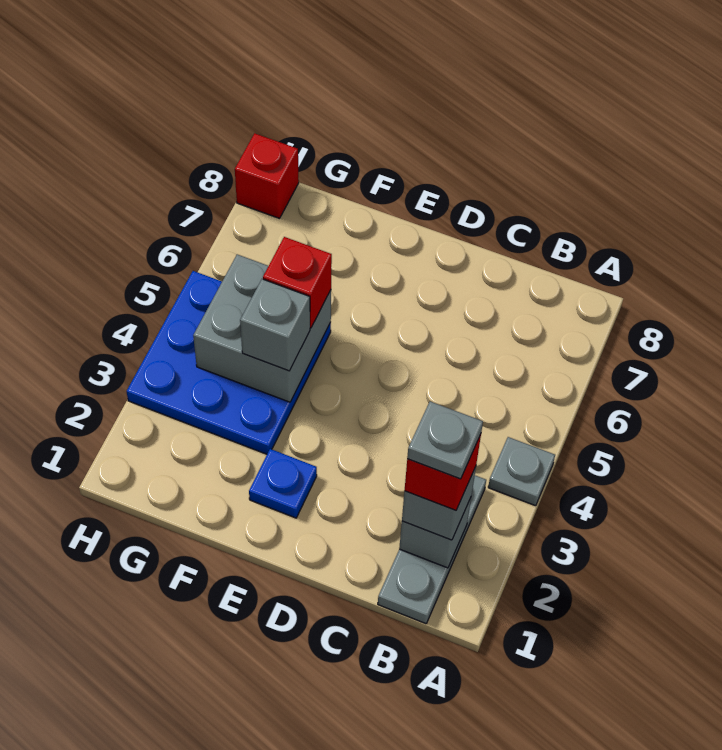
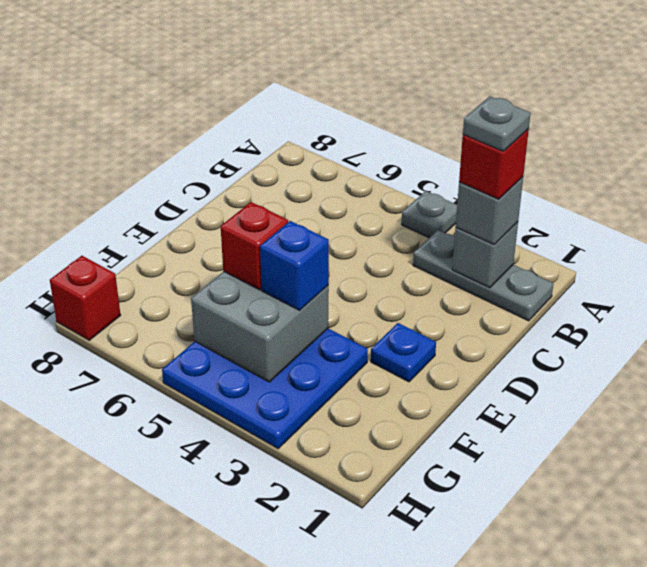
grey 1x1 brick [240,279,310,371] -> blue 1x1 brick [260,221,329,310]

